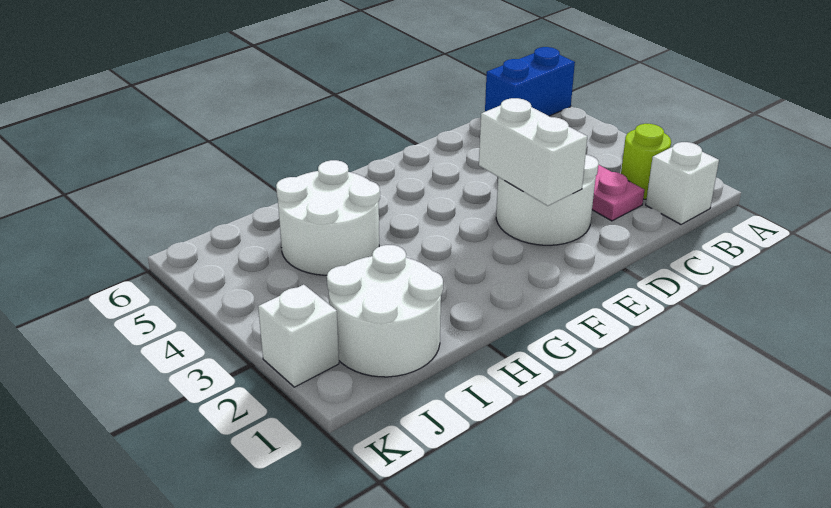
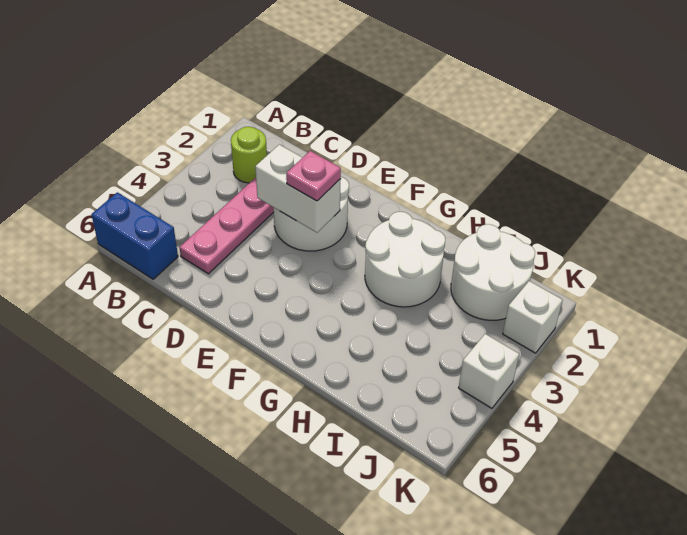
white 1x1 brick [646,142,719,224] -> white 1x1 brick moved to [459,334,519,408]
white 1x2 brick [479,98,587,206] -> white 1x2 brick turned to [255,145,341,233]
none -> pink 1x1 plate [286,151,341,201]
white 2x2 round brick [276,160,380,275] -> white 2x2 round brick moved to [365,212,445,307]

